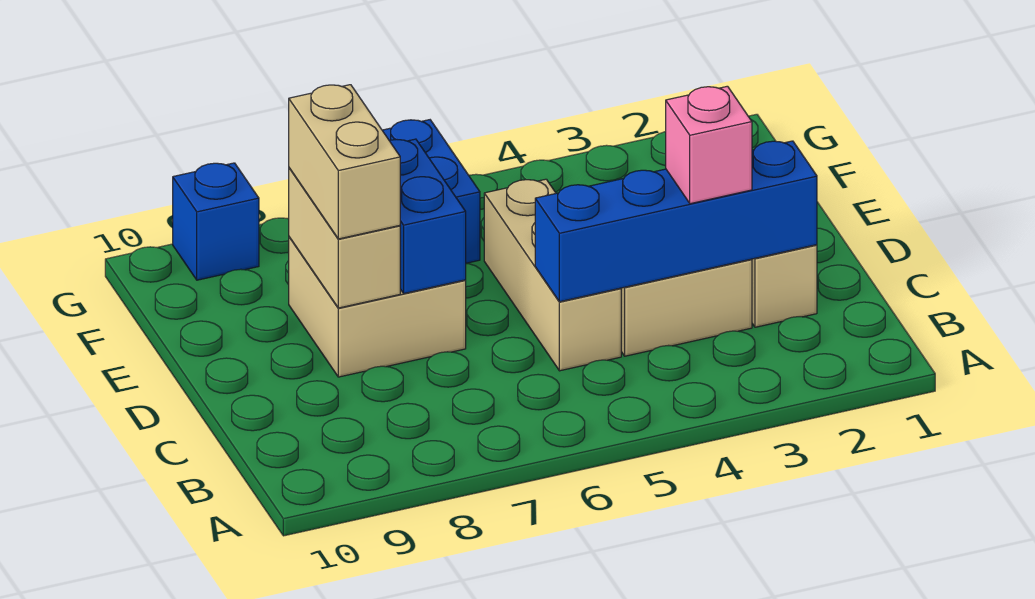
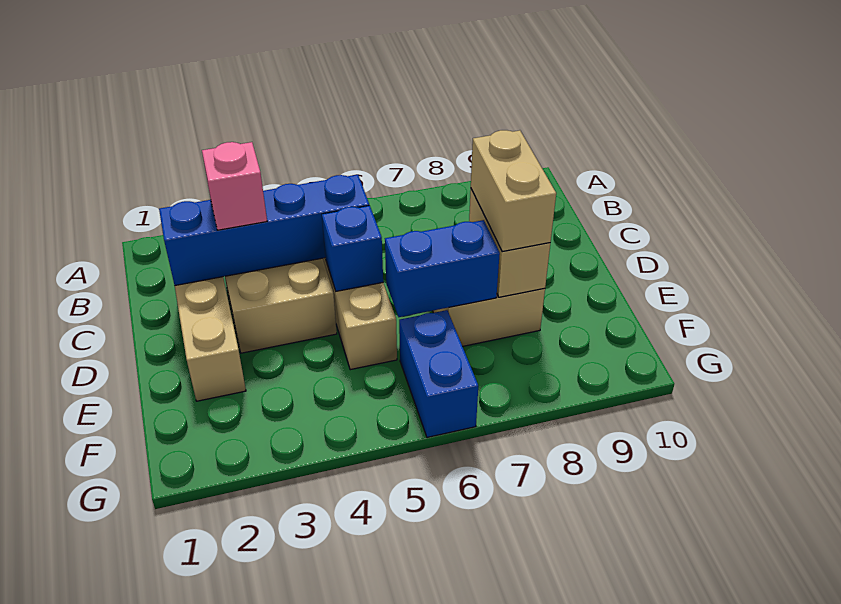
blue 1x2 brick [389,139,466,293] -> blue 1x2 brick turned to [385,220,500,317]
blue 1x1 brick [173,163,259,280] -> blue 1x1 brick moved to [322,206,383,291]

